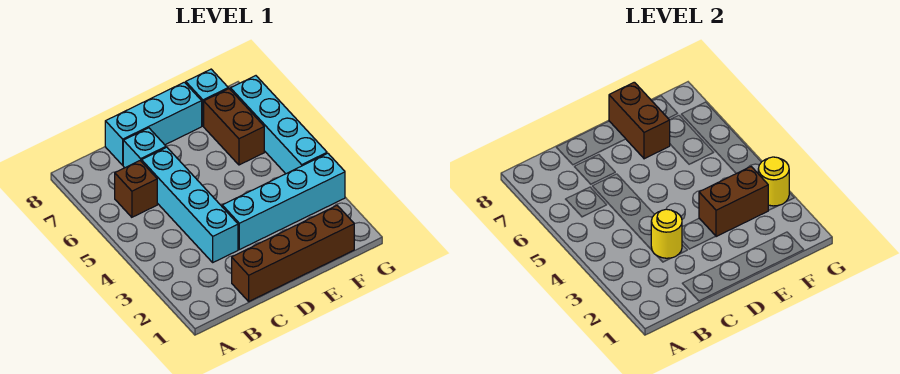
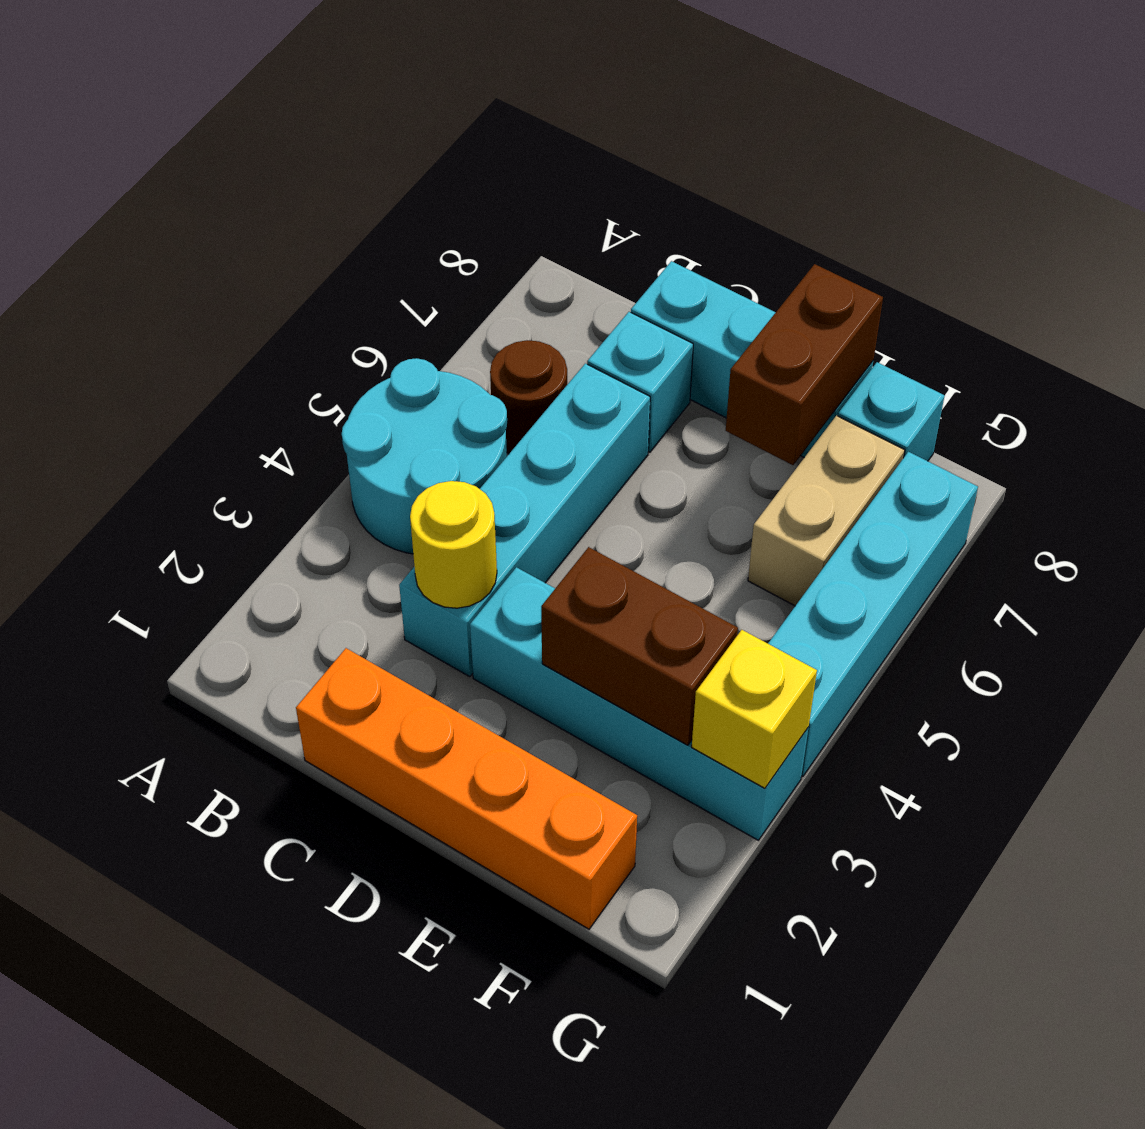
none -> cyan 2x2 round brick [342,358,507,554]
brown 1x1 brick [115,161,157,217] -> brown 1x1 round brick [490,340,567,454]
brown 1x4 brick [232,206,354,301] -> orange 1x4 brick [296,648,637,929]
brown 1x2 brick [204,89,264,165] -> tan 1x2 brick [748,416,905,606]
yellow 1x1 round brick [758,157,789,206] -> yellow 1x1 brick [692,630,817,788]

